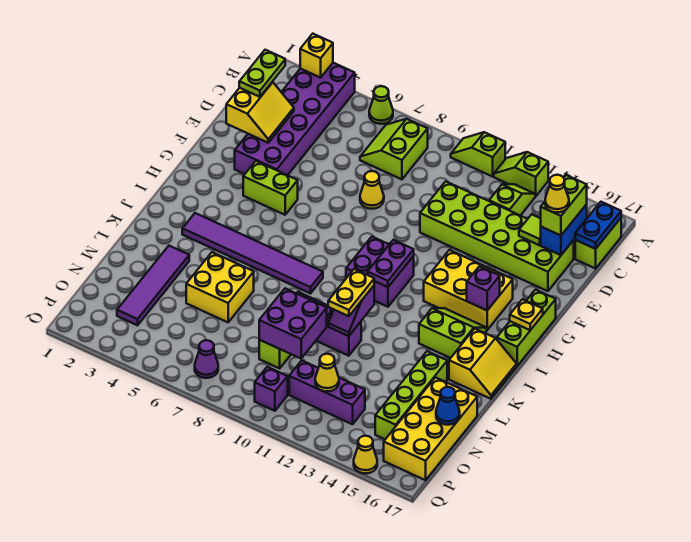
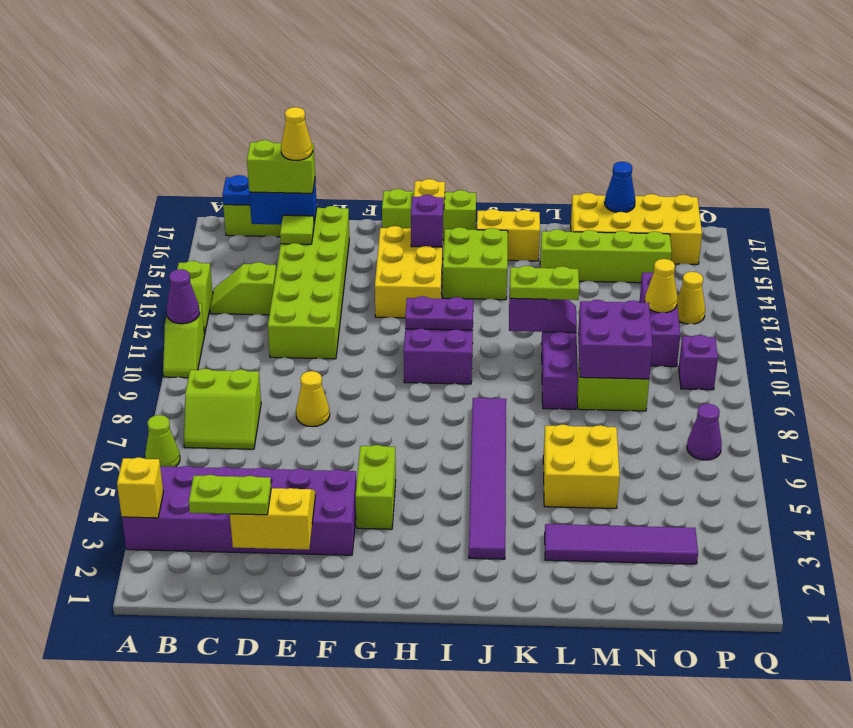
none -> purple 1x1 cone [167,269,200,324]
lime 2x2 slope [419,308,487,358] -> lime 2x2 brick [443,227,508,300]
yellow 1x2 plate [328,269,374,316] -> lime 1x2 plate [510,266,579,300]
yellow 1x1 cone [354,436,377,473] -> yellow 1x1 cone moved to [677,272,705,324]

